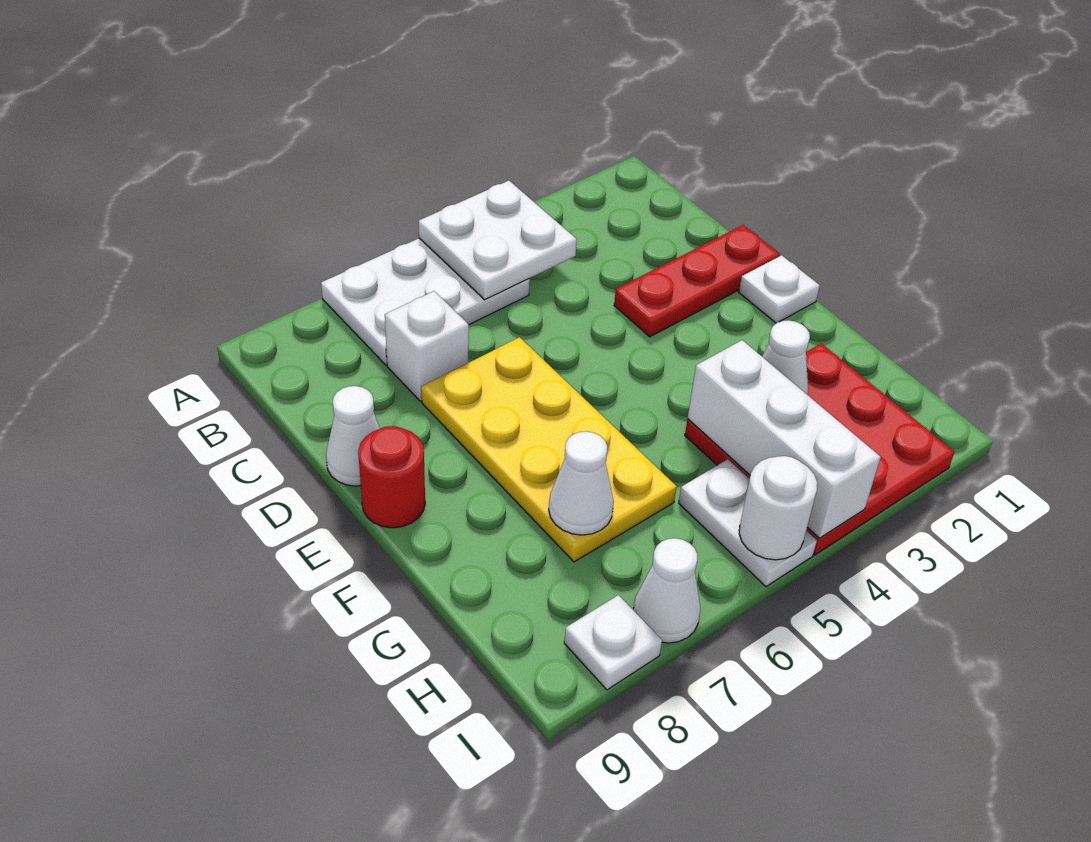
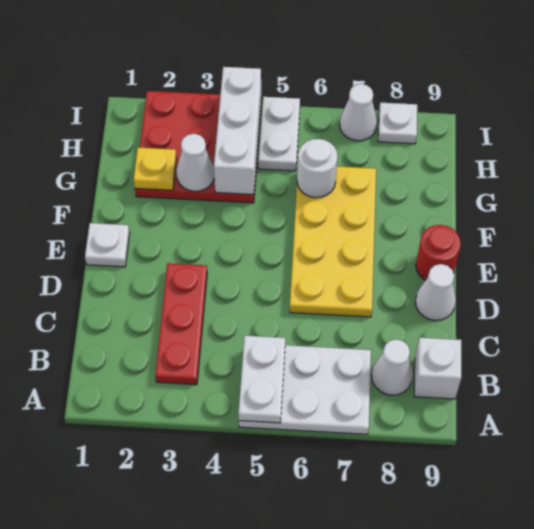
white 2x2 plate [418,181,577,300] -> white 1x2 plate [238,336,285,423]
white 1x1 brick [385,291,469,401] -> white 1x1 brick moved to [414,338,461,399]
red 1x3 plate [614,225,780,337] -> red 1x3 plate turned to [155,263,207,385]
none -> yellow 1x1 plate [134,148,177,190]
white 1x1 cone [549,431,614,535] -> white 1x1 cone moved to [372,339,413,395]
white 1x1 round brick [739,456,817,560] -> white 1x1 round brick moved to [297,139,338,198]

